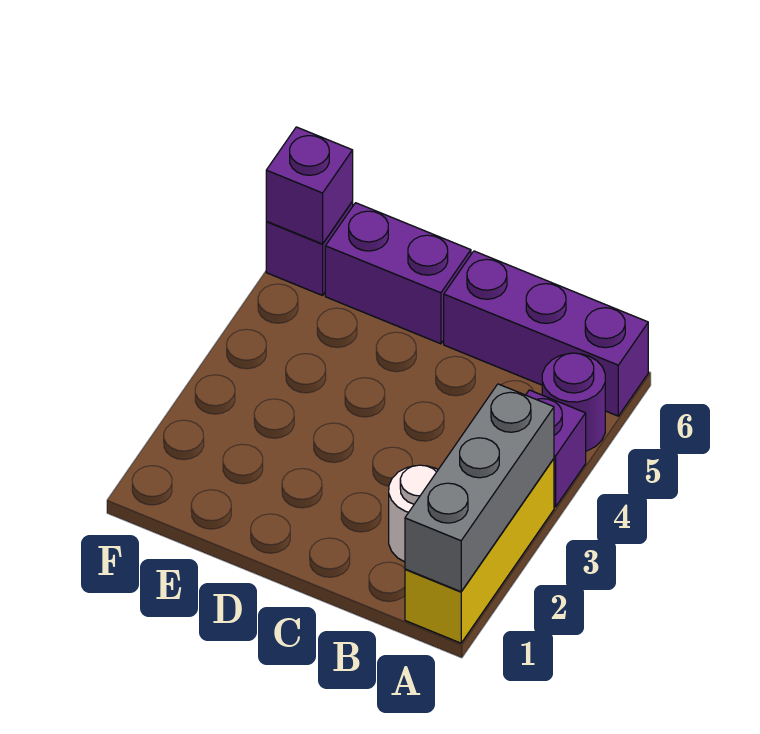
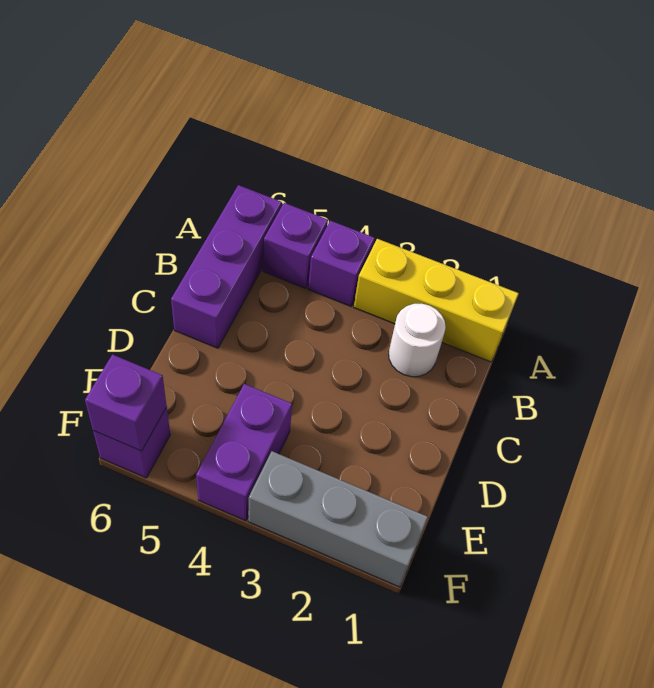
grey 1x3 brick [405,384,554,592] -> grey 1x3 brick moved to [248,451,428,587]
purple 1x1 round brick [542,353,605,451] -> purple 1x1 brick [263,203,328,289]
purple 1x2 brick [325,203,471,344] -> purple 1x2 brick moved to [196,384,292,521]

